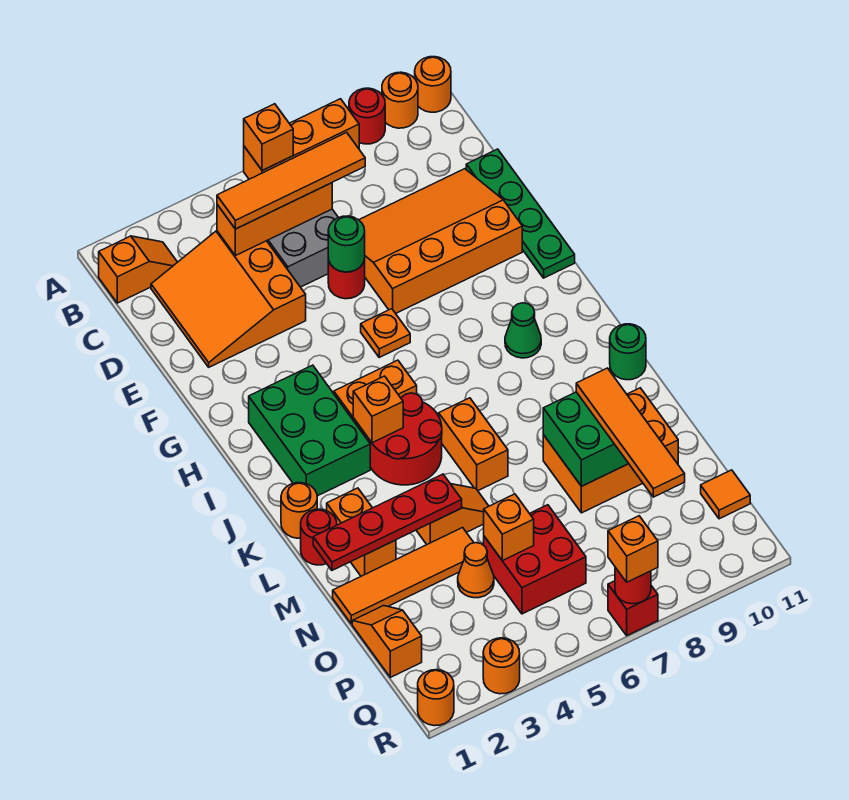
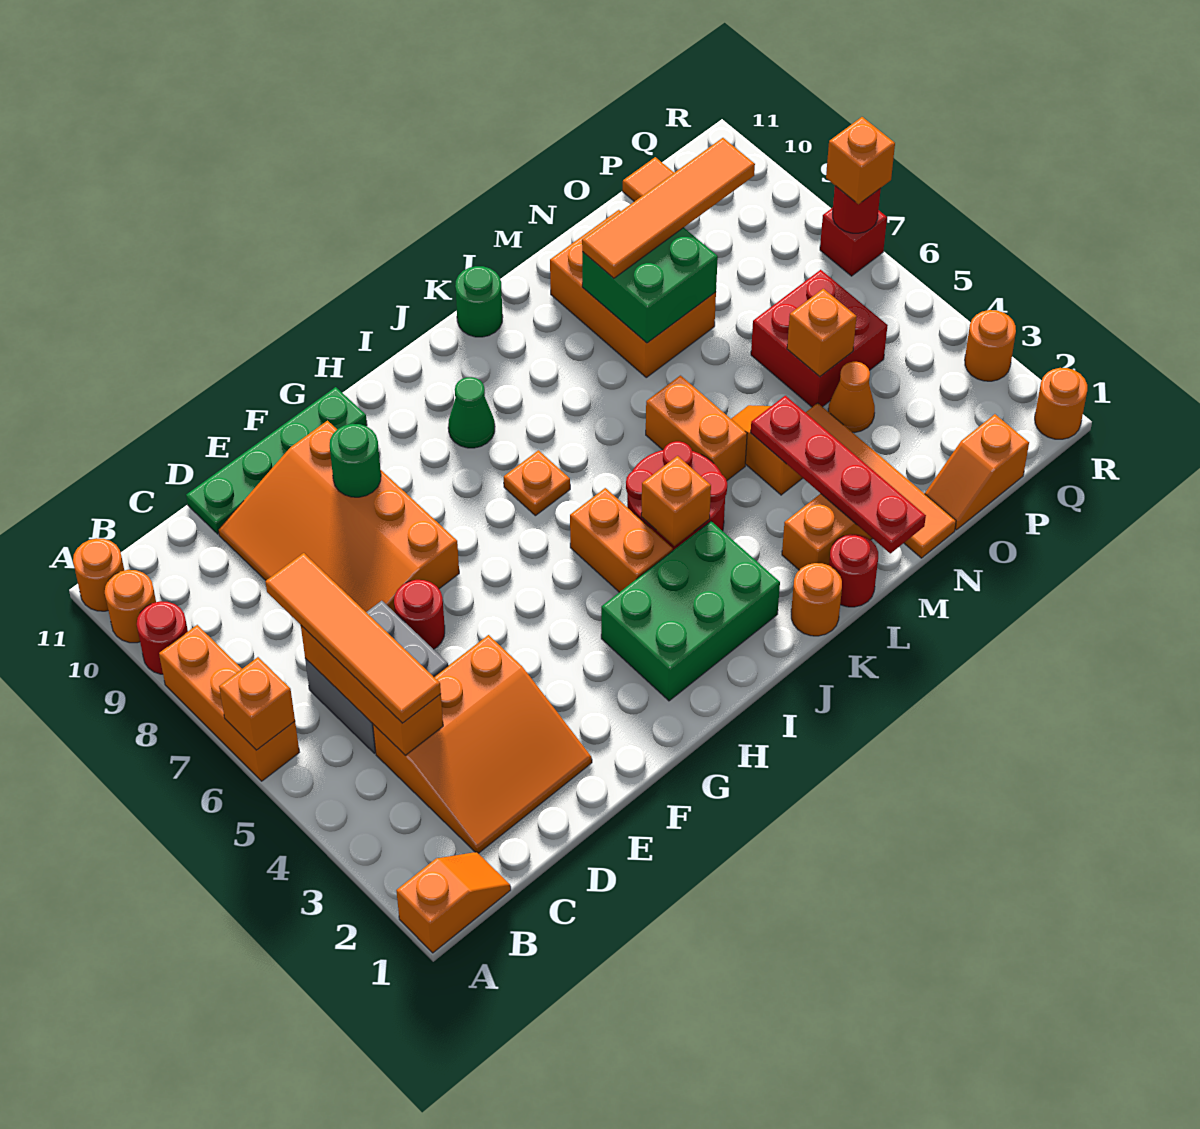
orange 1x2 slope [99,236,177,303] -> orange 1x2 slope turned to [396,852,511,953]
green 1x1 round brick [328,216,365,272] -> green 1x1 round brick moved to [330,424,381,497]
orange 1x1 plate [361,309,410,357] -> orange 1x1 plate moved to [504,450,570,516]
orange 1x2 brick [439,398,508,491] -> orange 1x2 brick turned to [646,376,747,480]

